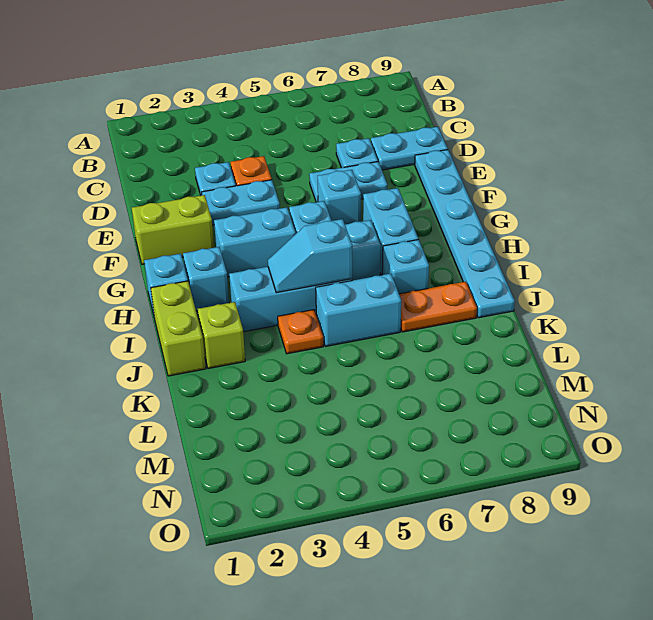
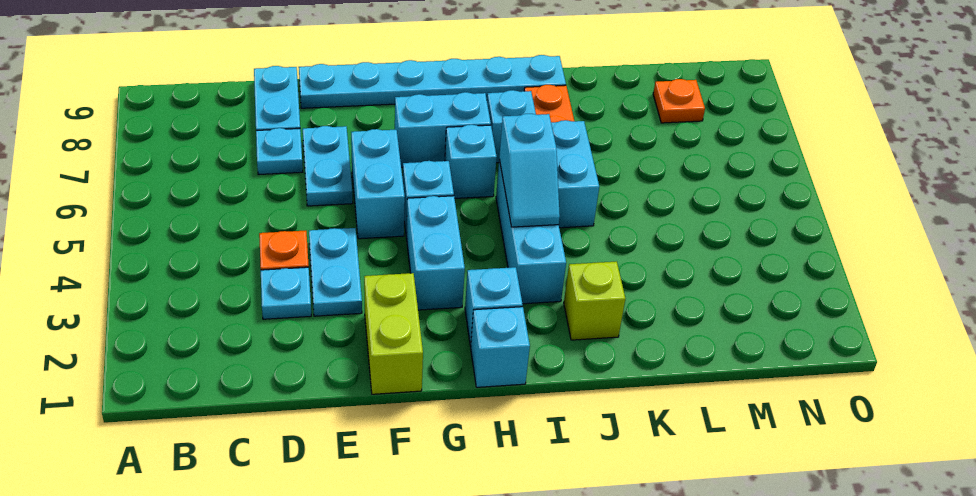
cyan 1x1 brick [318,170,361,224] -> cyan 1x2 brick [351,129,405,239]
lime 1x2 brick [151,281,206,376] -> none
orange 1x1 plate [278,310,323,354] -> orange 1x1 plate moved to [653,79,705,123]

